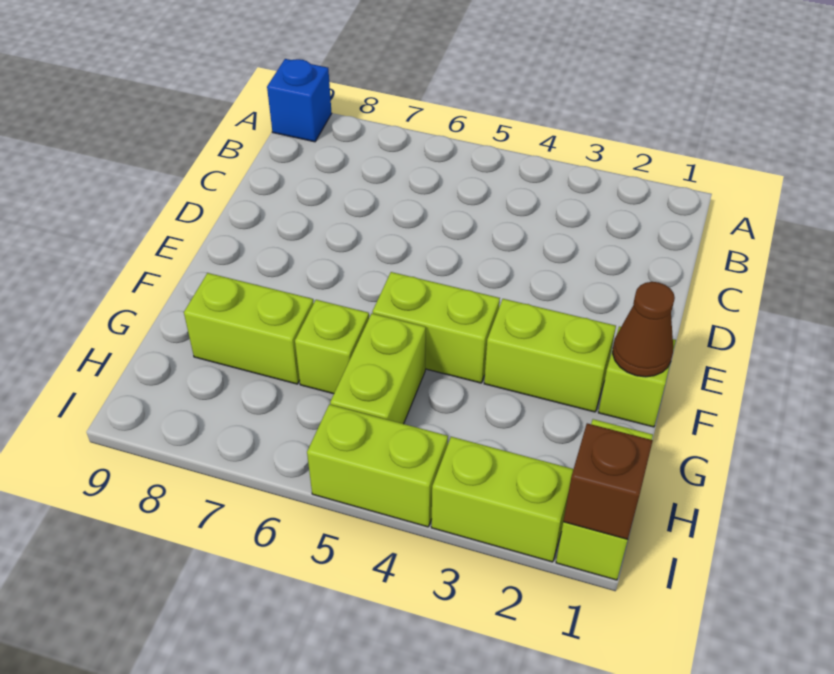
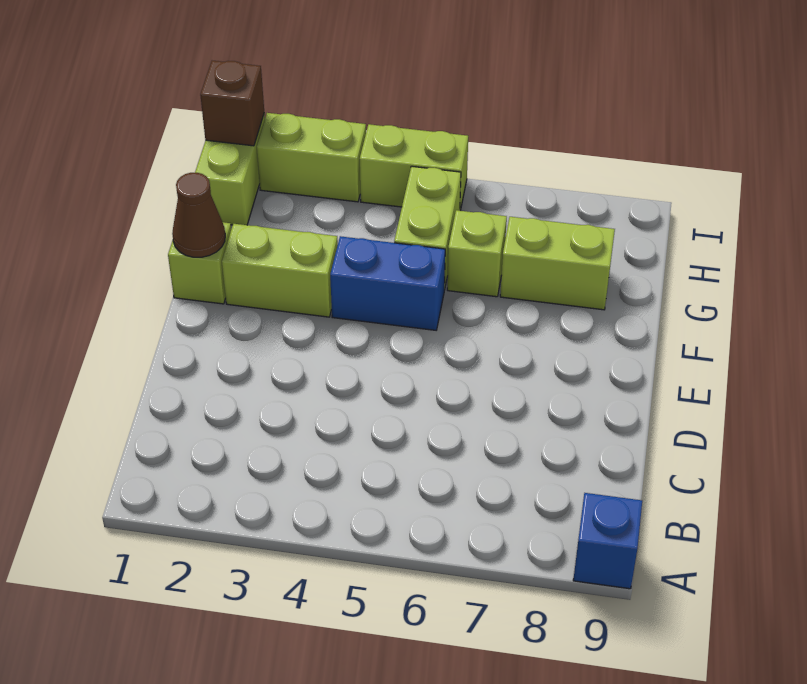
lime 1x2 brick [372,272,500,383] -> blue 1x2 brick [330,236,445,330]

